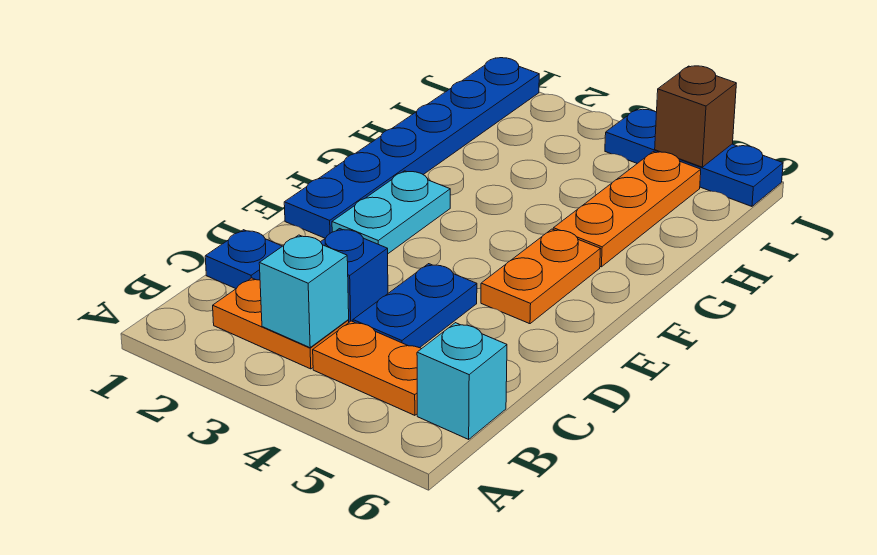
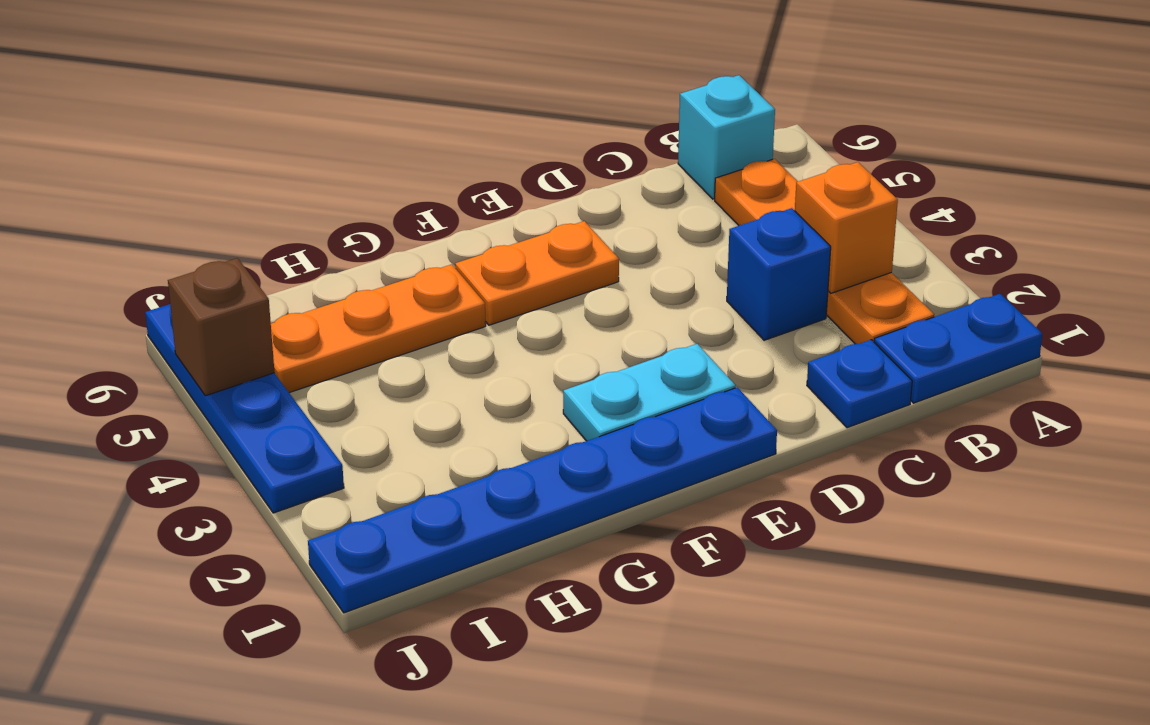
cyan 1x1 brick [259,235,349,348] -> orange 1x1 brick [795,162,898,293]
blue 1x2 plate [353,264,477,348] -> blue 1x2 plate moved to [874,294,1042,403]
blue 1x3 plate [605,109,783,206] -> blue 1x4 plate [145,304,344,513]

